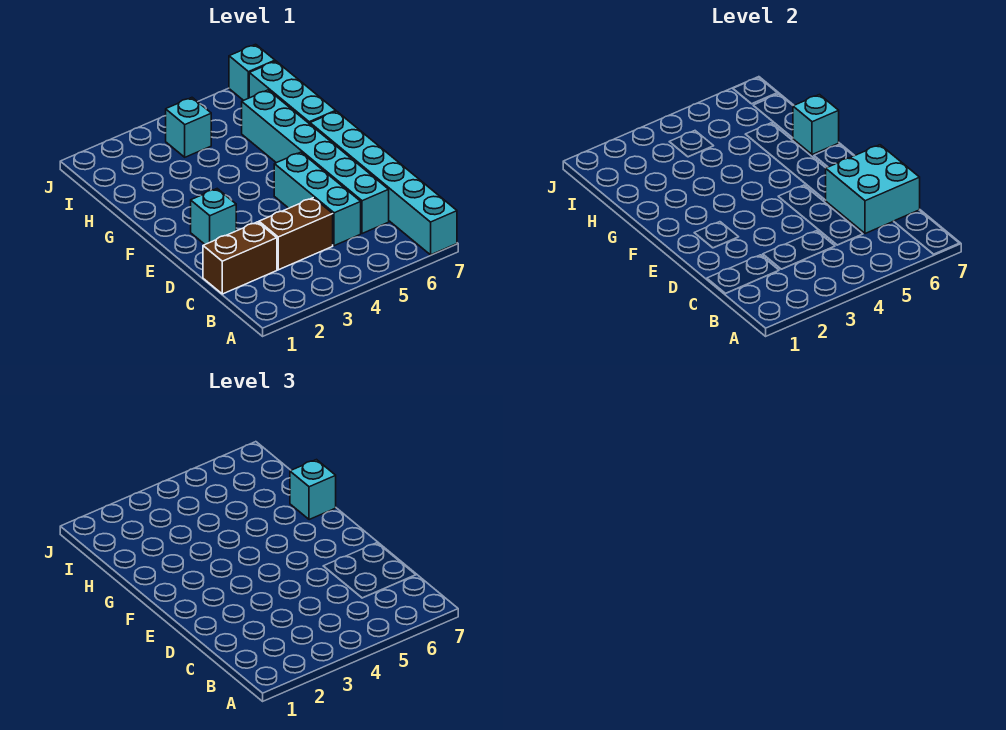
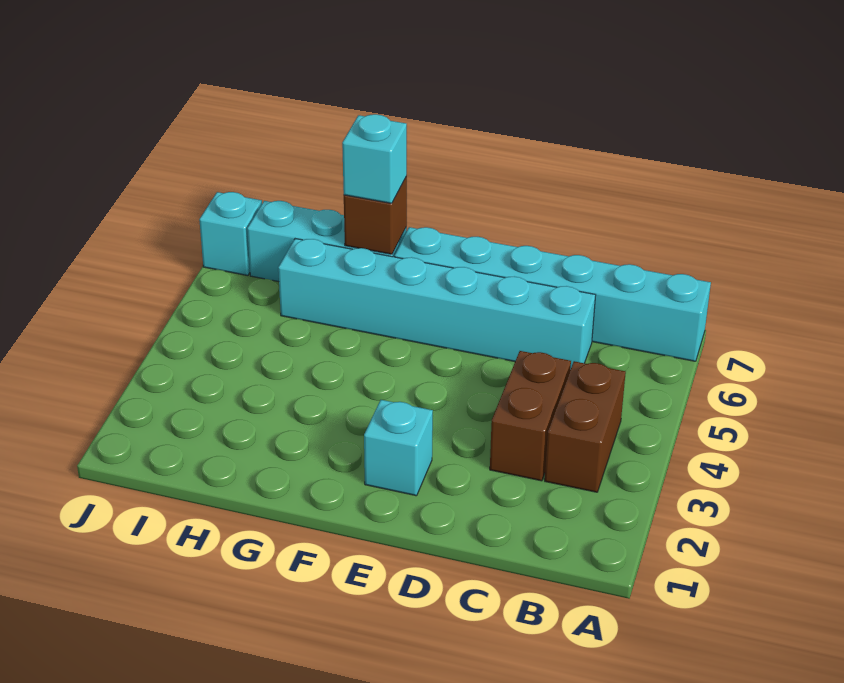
brown 1x2 brick [203,222,277,294] -> brown 1x2 brick moved to [545,361,626,492]
cyan 1x3 brick [274,152,361,246] -> none
cyan 2x2 brick [826,145,920,234] -> none
cyan 1x1 brick [793,95,839,155] -> brown 1x1 brick [344,177,407,254]
cyan 1x1 brick [166,98,211,157] -> none

